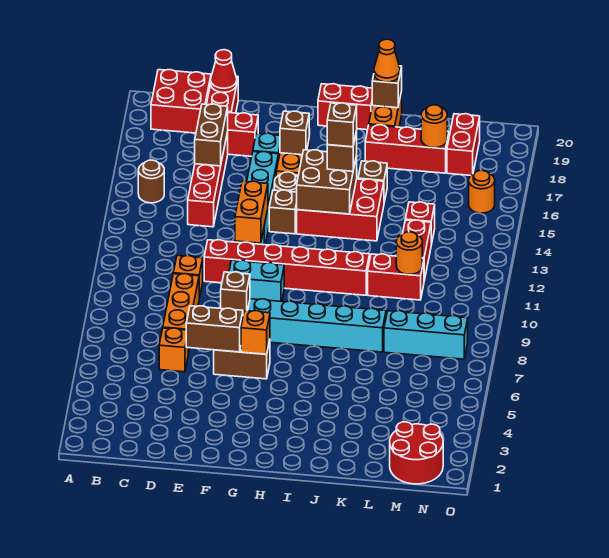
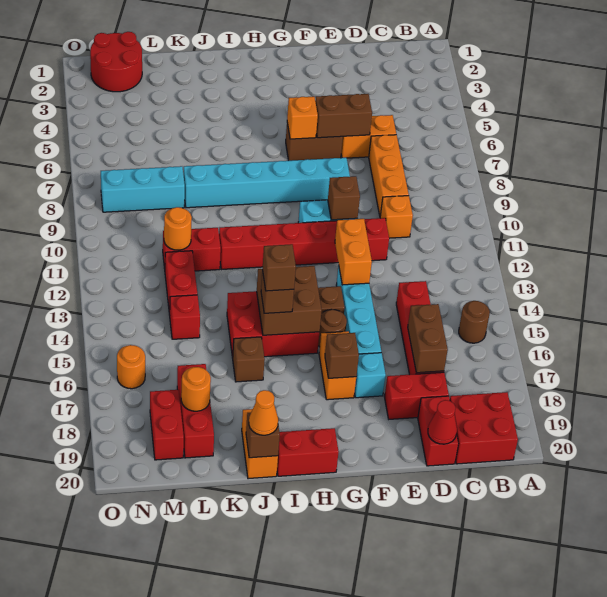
orange 1x1 brick [159,328,188,372] -> orange 1x2 brick [341,115,396,158]
brown 1x1 brick [221,272,250,314] -> brown 1x1 brick moved to [328,176,360,220]
red 1x3 brick [365,125,449,173] -> red 1x3 brick turned to [177,364,214,458]

